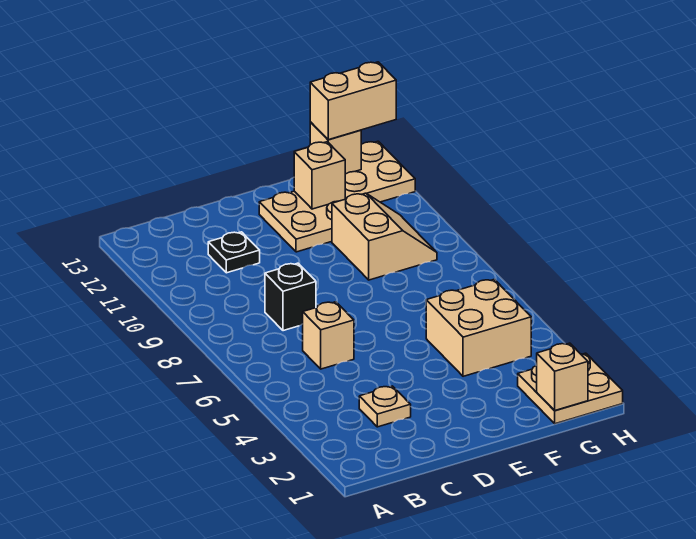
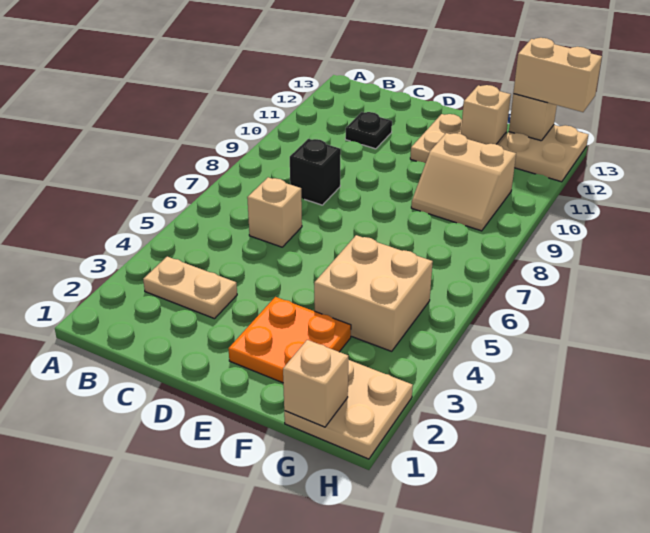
tan 1x1 plate [359,386,411,427] -> tan 1x2 plate [143,257,237,319]
none -> orange 2x2 plate [228,297,351,383]
tan 2x2 slope [332,193,437,280] -> tan 2x2 slope turned to [411,133,516,231]

